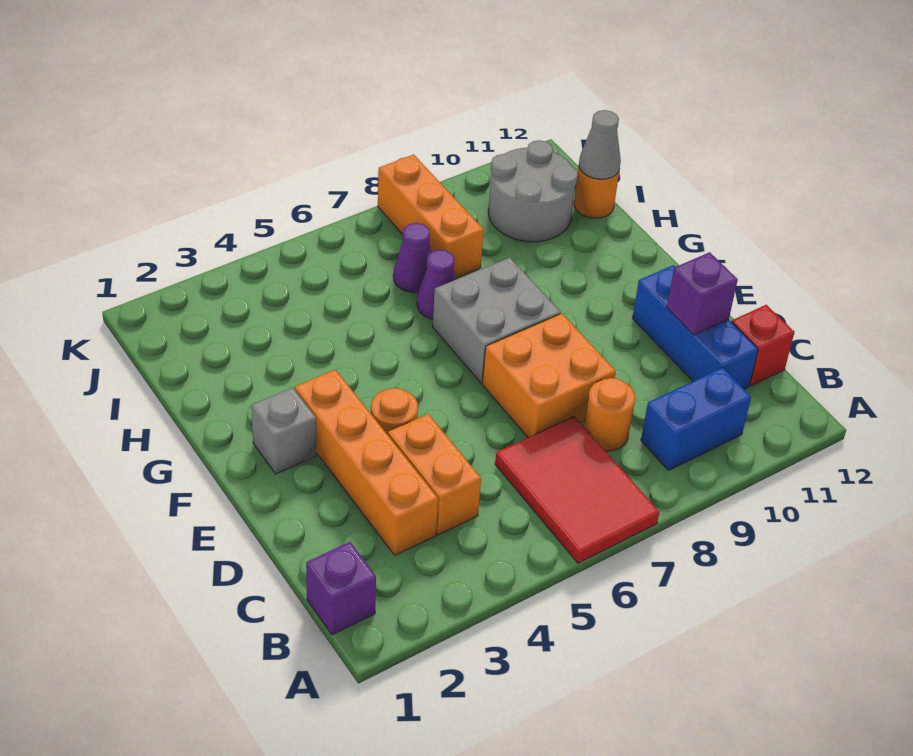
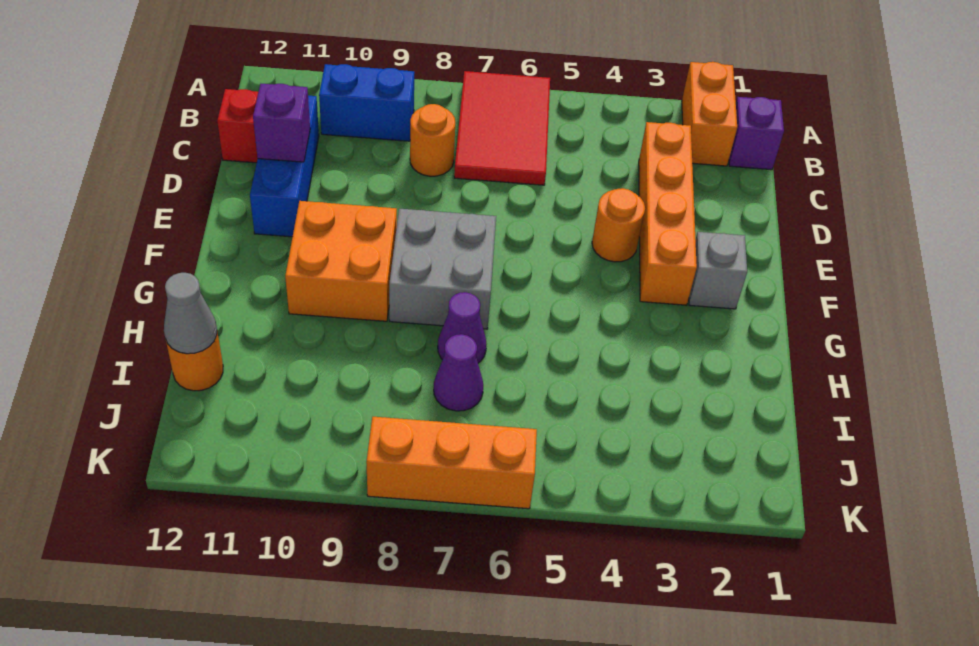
orange 1x2 brick [388,414,481,535] -> orange 1x2 brick moved to [682,62,737,166]
orange 2x2 brick [482,314,616,437] -> orange 2x2 brick moved to [285,201,397,321]
orange 1x3 brick [378,155,484,278] -> orange 1x3 brick turned to [366,417,537,509]
grey 2x2 round brick [488,140,578,242] -> none

